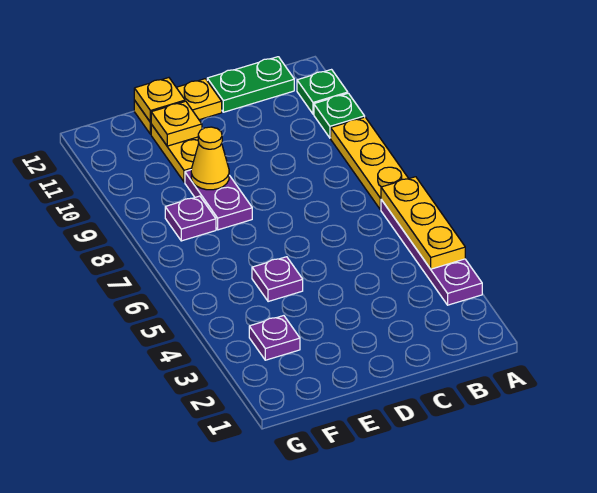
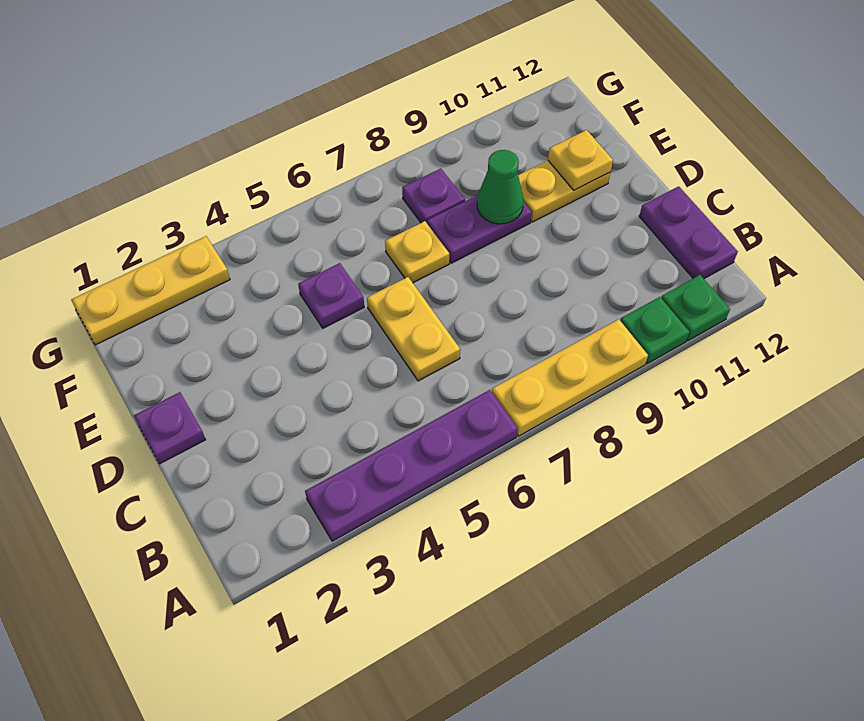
yellow 1x3 plate [381,177,465,269] -> yellow 1x3 plate moved to [71,236,230,345]
green 1x2 plate [207,57,294,112] -> purple 1x2 plate [639,186,738,278]
yellow 1x2 plate [134,79,222,134] -> yellow 1x2 plate moved to [367,277,460,381]
yellow 1x1 cone [191,127,229,190] -> green 1x1 cone [477,150,524,224]
yellow 1x1 plate [134,78,185,122] -> yellow 1x1 plate moved to [385,221,449,283]
purple 1x1 plate [249,316,300,360] -> purple 1x1 plate moved to [134,392,206,464]

